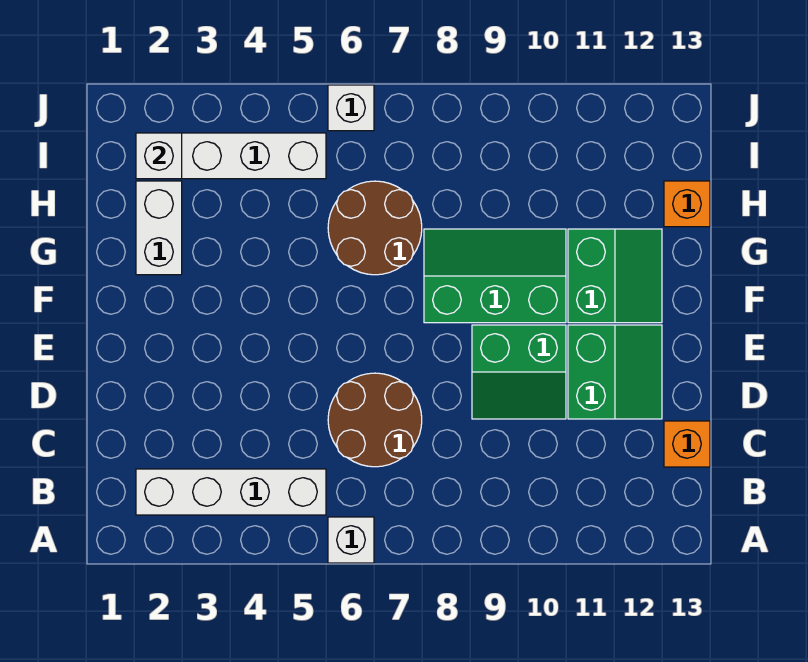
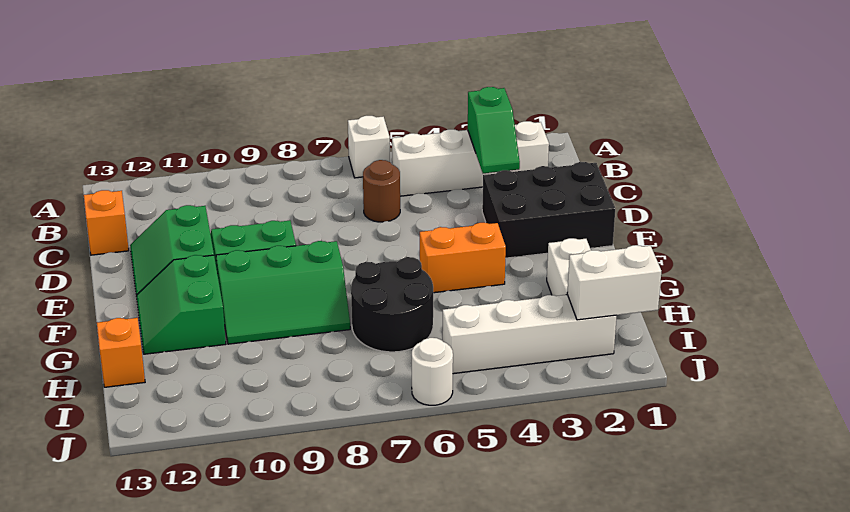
none -> green 1x2 slope [468,87,520,173]
brown 2x2 round brick [328,373,422,467] -> brown 1x1 round brick [363,160,400,222]
none -> black 2x3 brick [482,162,615,258]
none -> orange 1x2 brick [420,223,506,293]
brown 2x2 round brick [328,181,422,275] -> black 2x2 round brick [351,257,433,352]
white 1x1 brick [136,133,182,179] -> white 1x2 brick [567,245,661,320]
white 1x1 brick [328,85,374,131] -> white 1x1 round brick [412,338,453,405]

